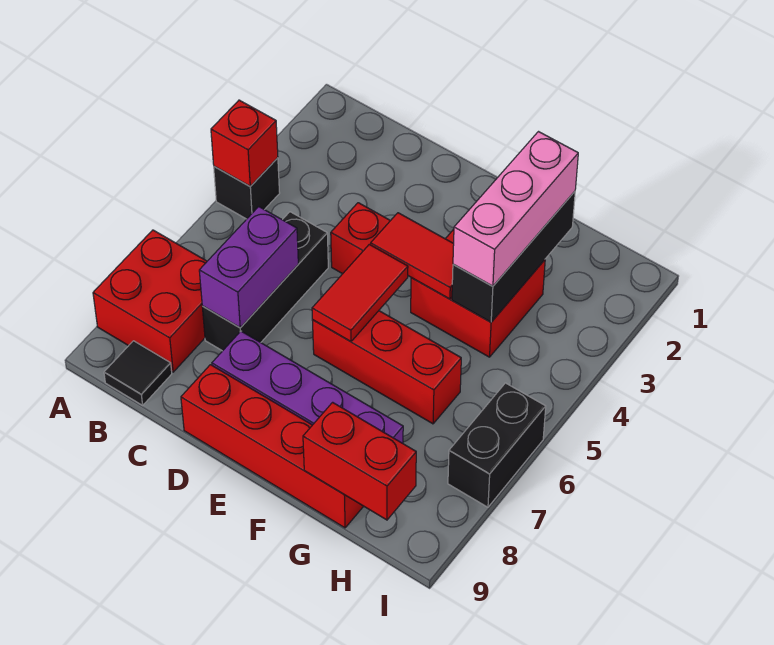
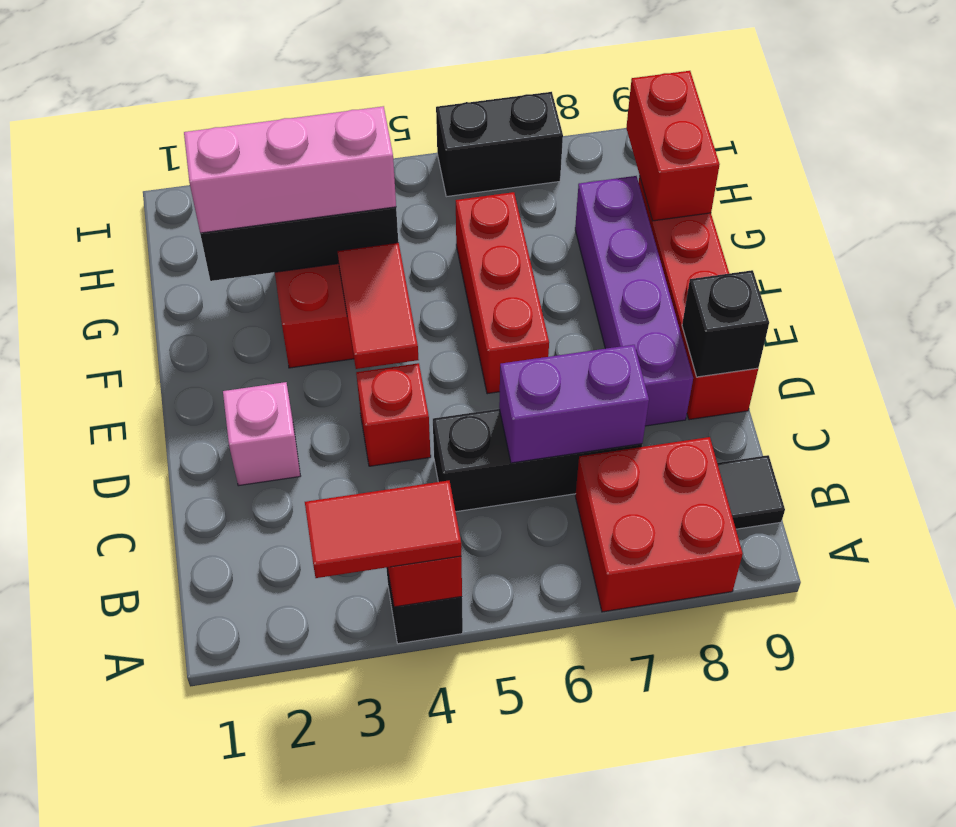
none -> pink 1x1 brick [223,382,300,486]
none -> black 1x1 brick [682,270,769,377]
red 1x2 tile [312,244,408,342] -> red 1x2 tile moved to [305,481,461,578]

